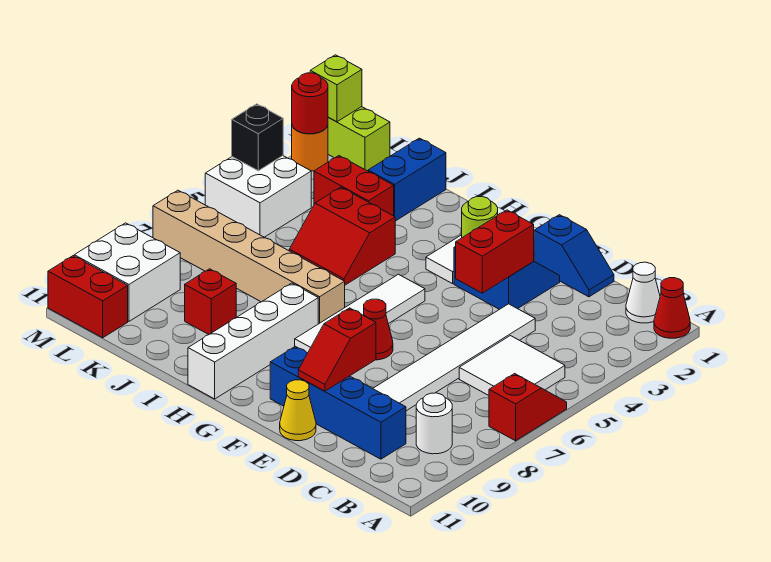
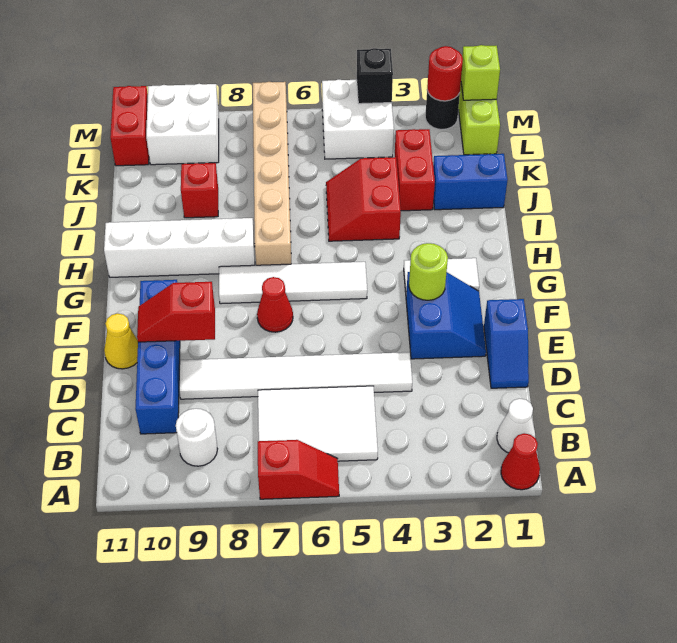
white 2x2 tile [459,336,565,395] -> white 2x3 tile [258,386,378,461]
red 1x2 brick [456,210,534,293] -> none
orange 1x1 round brick [292,126,328,171] -> black 1x1 round brick [425,91,460,129]

